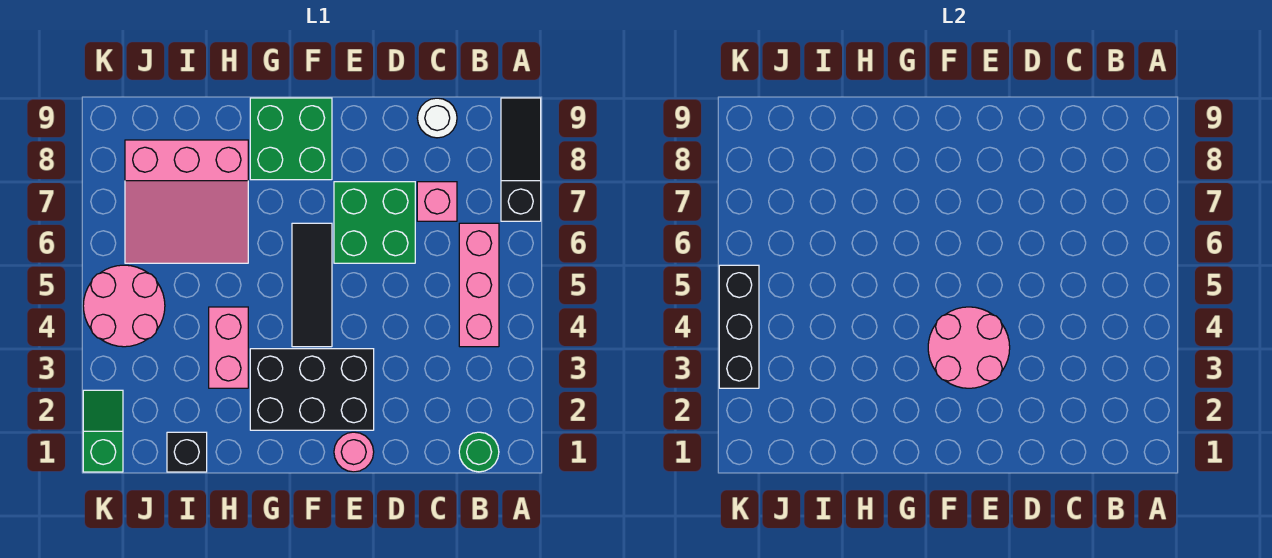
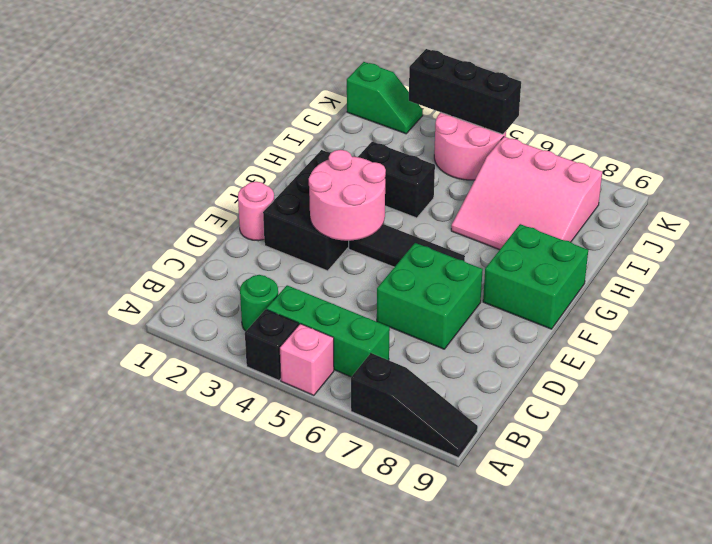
green 1x1 round brick [459,432,499,472] -> green 1x1 round brick moved to [240,275,278,331]
pink 1x3 brick [459,223,499,347] -> green 1x3 brick [267,285,390,377]
pink 1x1 brick [417,182,457,221] -> pink 1x1 brick moved to [280,324,334,395]
white 1x1 round brick [417,98,457,138] -> none
pink 1x2 brick [209,307,248,388] -> black 1x2 brick [358,142,435,218]
pink 3x3 slope [125,140,248,263] -> pink 3x3 slope turned to [451,137,602,250]
black 1x1 brick [167,432,207,472] -> black 1x1 brick moved to [245,309,298,380]

